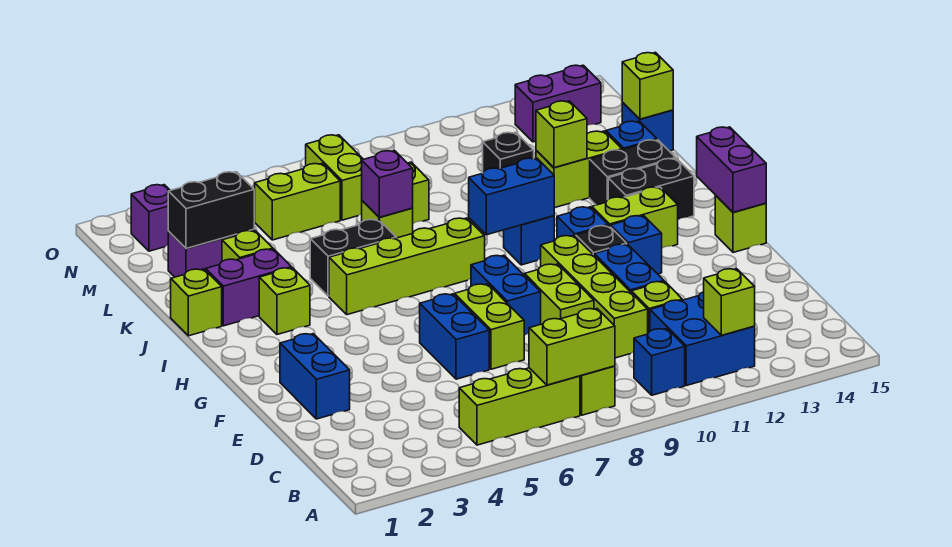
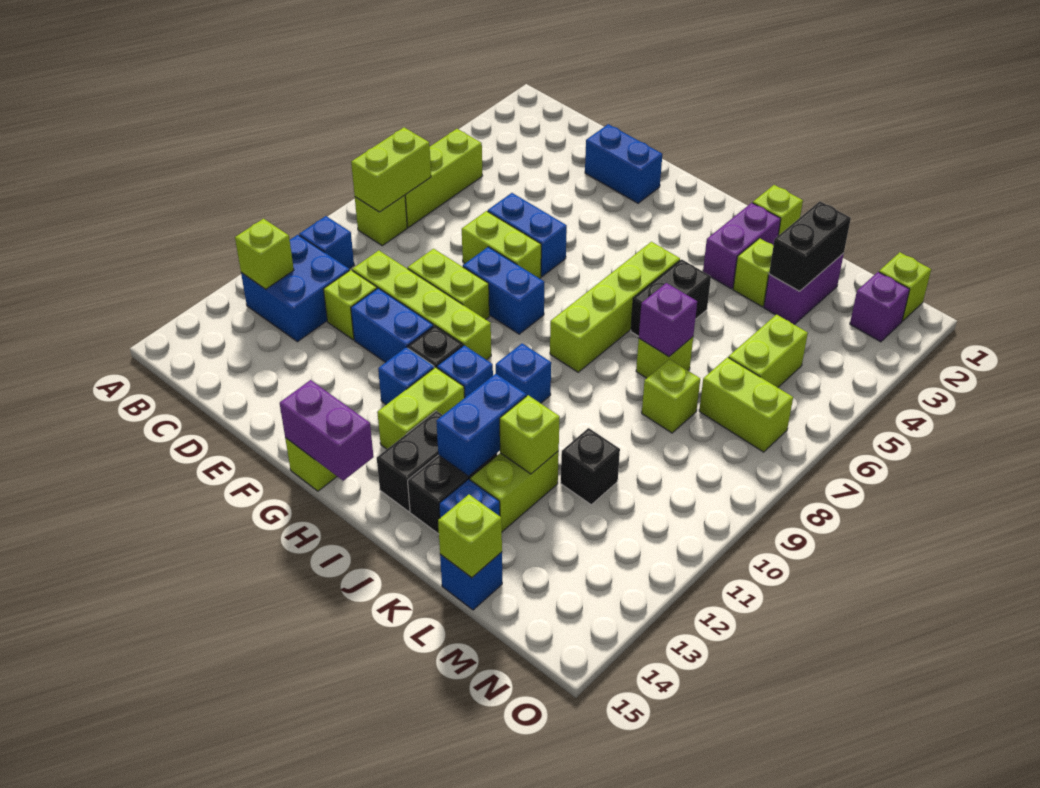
lime 1x1 brick [259,268,310,334] -> lime 1x1 brick moved to [879,252,931,321]
blue 1x2 brick [469,158,554,235] -> blue 1x2 brick moved to [436,374,527,476]
purple 1x2 brick [515,65,601,142] -> none

